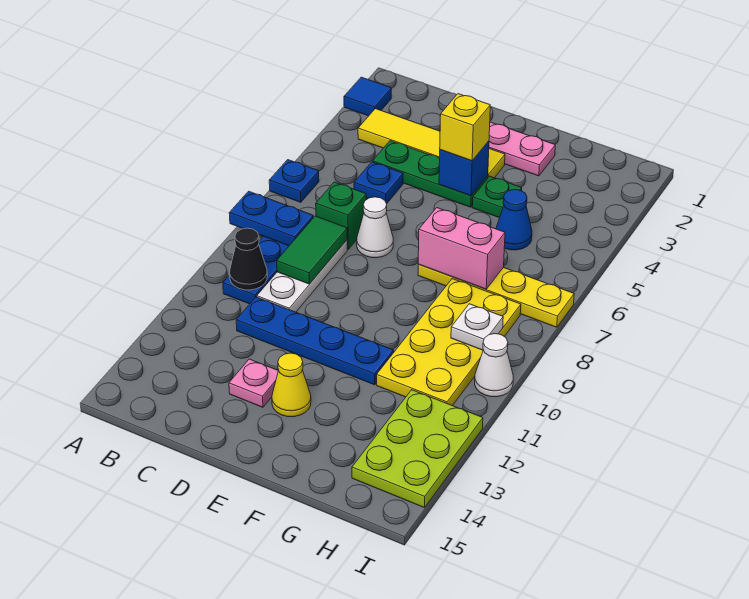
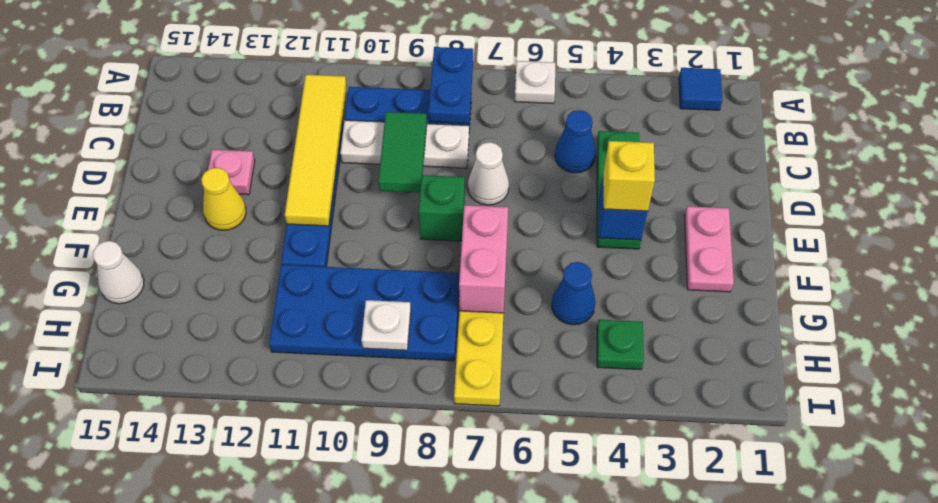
blue 1x1 plate [269,160,319,202] -> white 1x1 plate [515,61,555,104]
yellow 1x4 tile [358,109,505,178] -> yellow 1x4 tile moved to [285,75,347,226]
black 1x1 cone [230,228,267,290] -> none
blue 1x1 plate [354,162,403,204] -> blue 1x1 cone [555,110,596,173]
green 1x1 brick [316,182,366,249] -> green 1x1 brick moved to [419,175,465,241]
green 1x2 tile [277,216,347,284] -> green 1x2 tile turned to [378,112,427,193]
green 1x1 plate [472,176,522,218] -> green 1x1 plate moved to [597,320,644,370]
yellow 2x4 plate [377,279,521,406] -> blue 2x4 plate [269,265,460,361]
lime 2x3 plate [352,390,483,508] -> none
white 1x1 cone [475,334,513,397] -> white 1x1 cone moved to [93,241,144,304]

